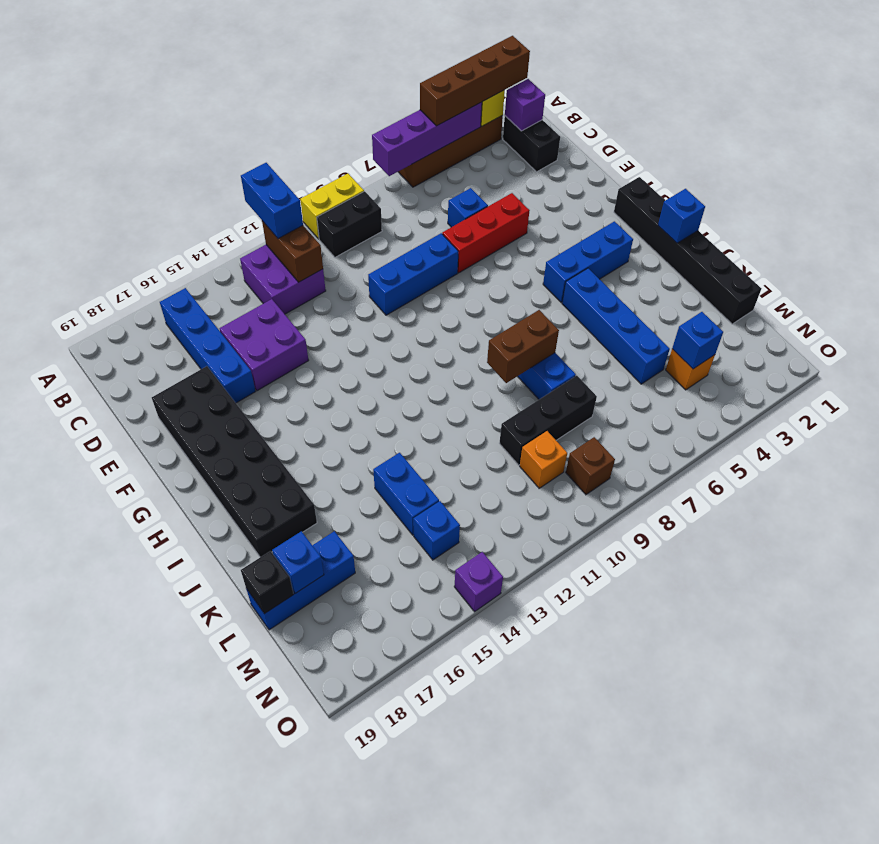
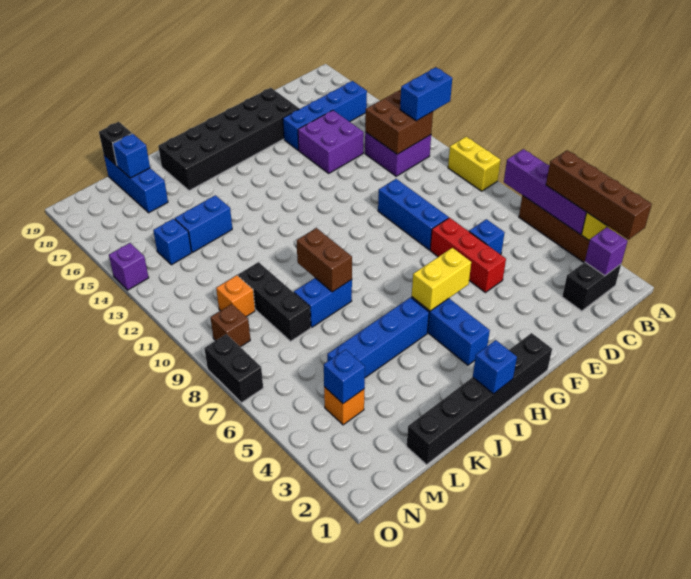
black 1x2 brick [317,191,382,257] -> black 1x2 brick moved to [204,334,263,403]
brown 1x2 brick [262,221,323,282] -> brown 2x2 brick [365,90,433,154]
none -> yellow 1x2 brick [412,248,471,311]

